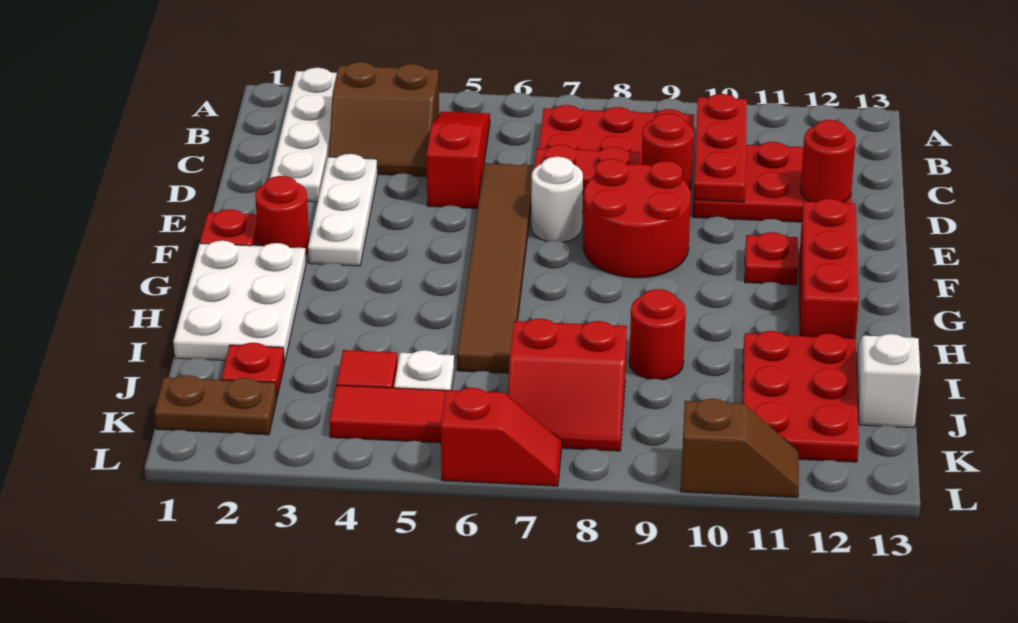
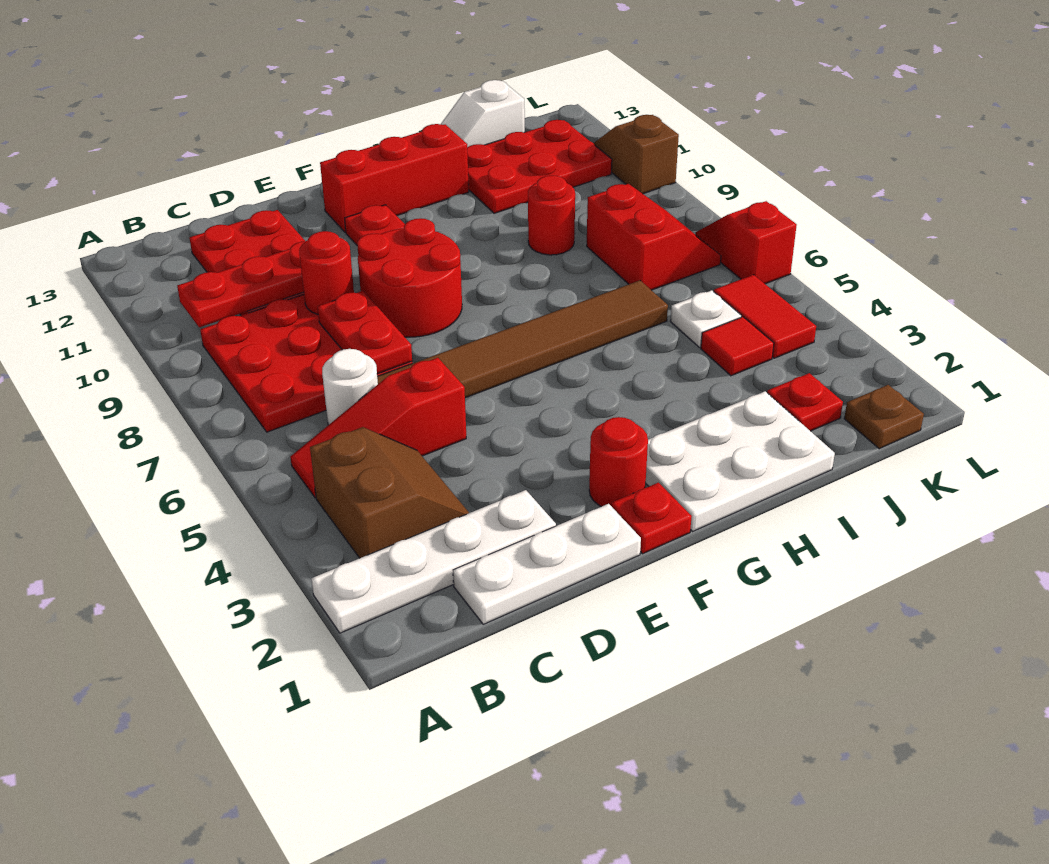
white 1x3 plate [308,154,378,266] -> white 1x3 plate moved to [453,504,641,624]
red 1x1 round brick [800,120,856,202] -> none
white 1x1 round brick [531,157,583,242] -> white 1x1 round brick moved to [322,349,378,425]
brown 1x2 plate [154,375,277,435] -> brown 1x1 plate [844,385,924,449]

